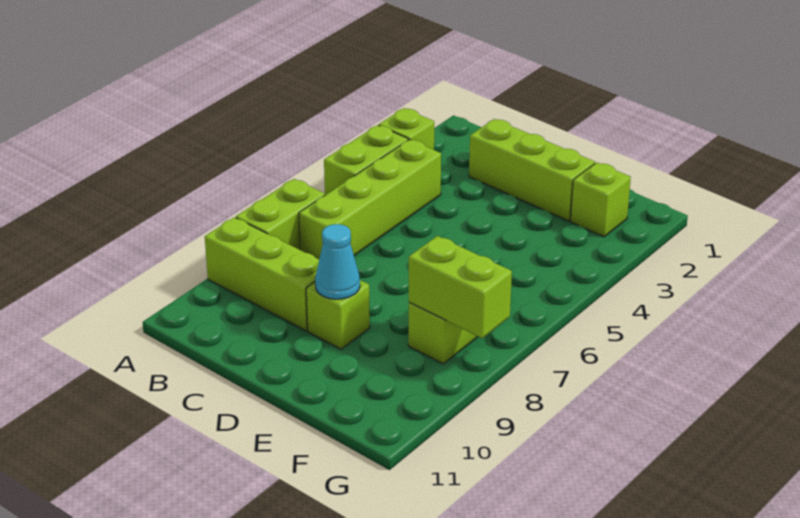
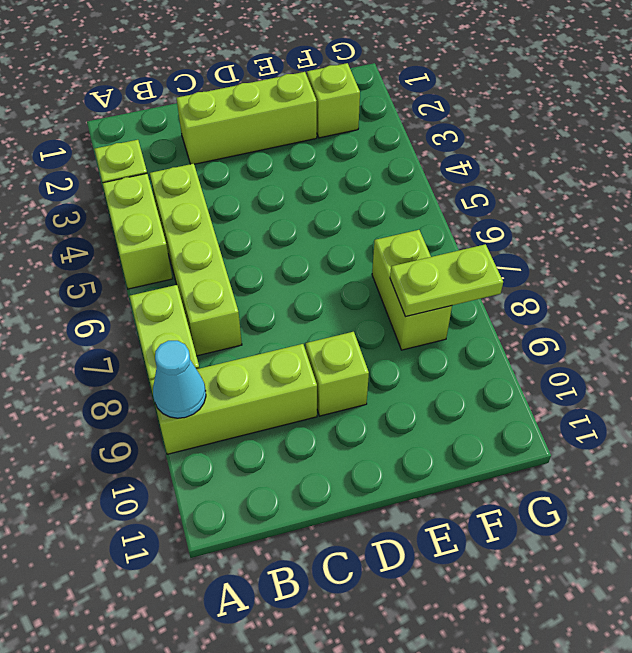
cyan 1x1 cone [315,224,360,299] -> cyan 1x1 cone moved to [153,341,206,418]
lime 1x2 brick [409,236,512,338] -> lime 1x2 plate [390,244,503,317]

